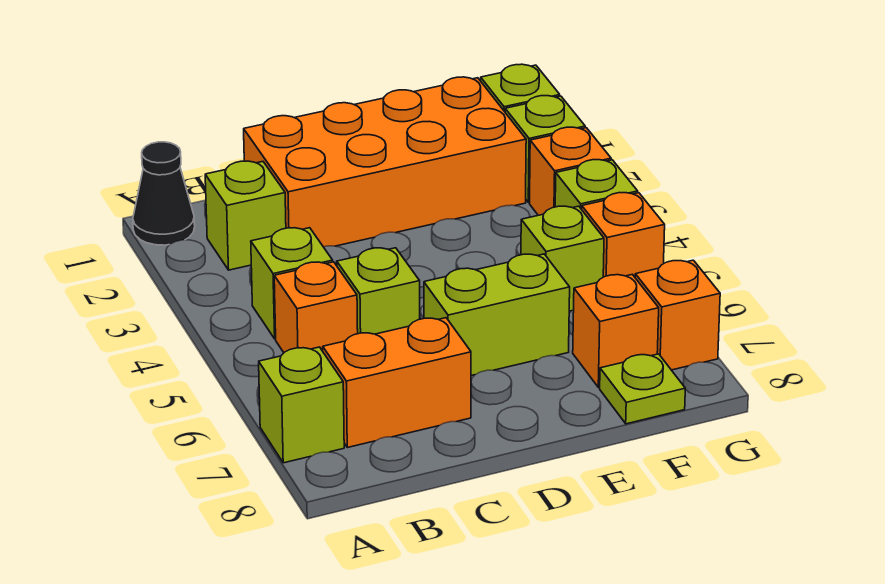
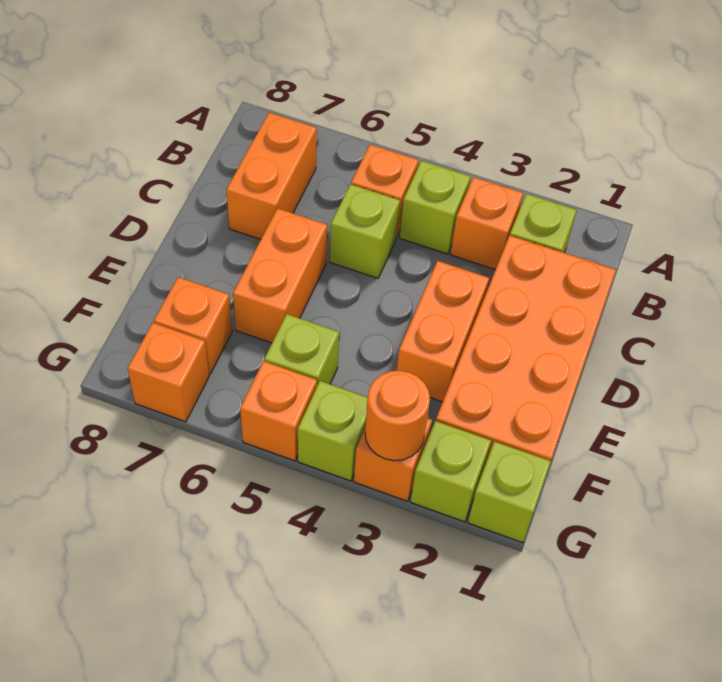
black 1x1 cone [133,142,195,245] -> none
lime 1x1 brick [259,347,344,463] -> none
none -> orange 1x1 brick [450,177,523,270]
none -> orange 1x2 brick [397,261,489,402]
lime 1x2 brick [424,254,570,376] -> orange 1x2 brick [233,208,327,343]
lime 1x1 plate [600,354,685,424] -> none
none -> orange 1x1 round brick [365,371,430,461]

